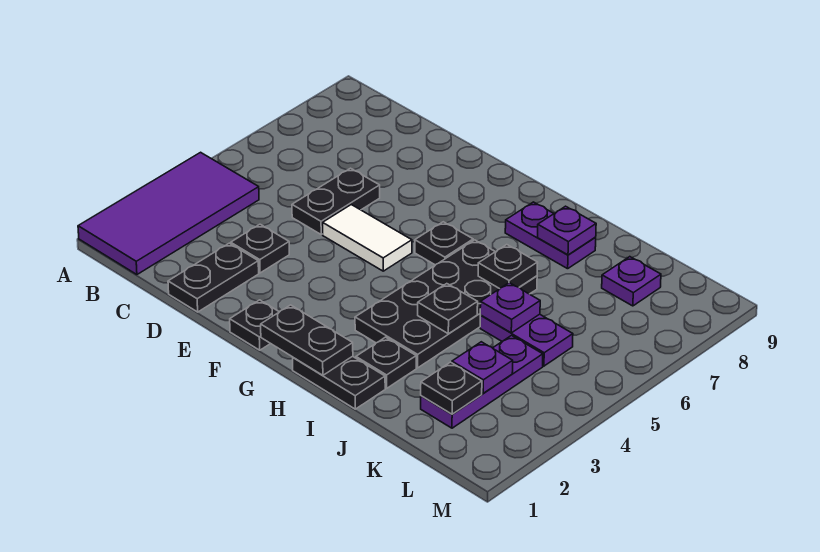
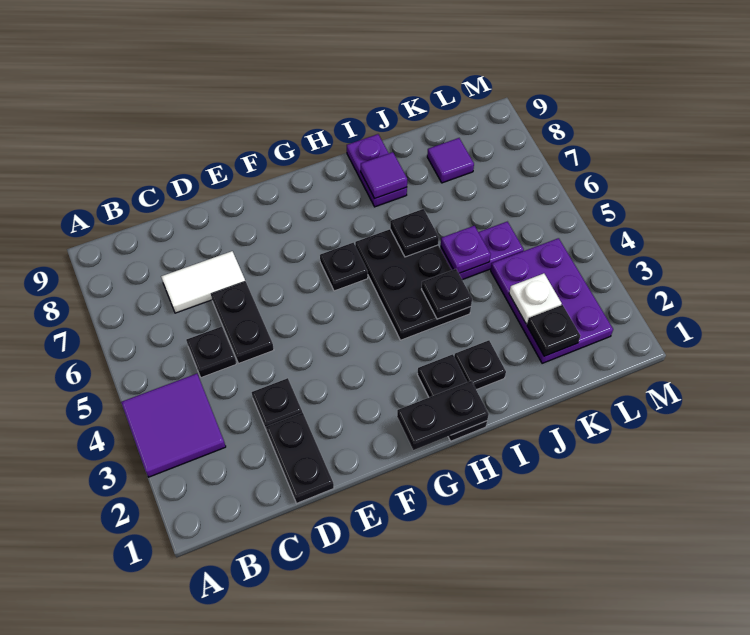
purple 2x4 tile [78,152,259,275] -> purple 2x2 tile [121,374,226,477]
white 1x2 tile [323,205,412,271] -> white 1x2 tile moved to [161,251,245,313]
black 1x1 plate [230,300,279,350] -> black 1x1 plate moved to [186,327,236,378]
black 1x2 plate [293,356,385,409] -> black 1x2 plate turned to [417,354,487,441]
black 2x4 plate [355,240,537,368] -> black 2x3 plate [355,229,471,340]
purple 1x2 plate [505,202,596,269] -> purple 1x2 plate turned to [347,134,407,207]
purple 1x1 plate [537,206,596,255] -> purple 1x1 tile [361,152,407,198]
purple 1x3 plate [421,336,543,428] -> purple 2x3 plate [491,238,613,363]
purple 1x1 plate [452,342,513,393] -> white 1x1 plate [509,273,562,324]
purple 1x1 plate [602,257,661,306] -> purple 1x1 tile [427,138,474,183]

